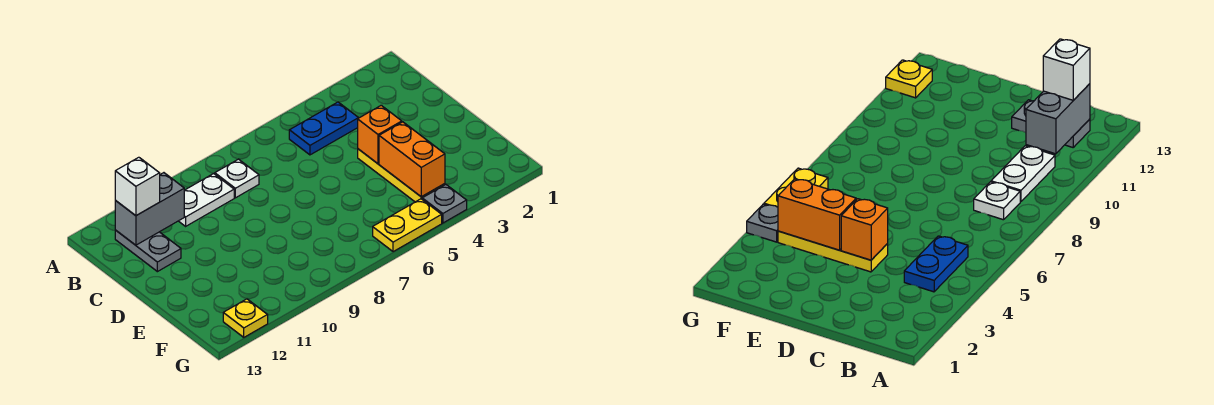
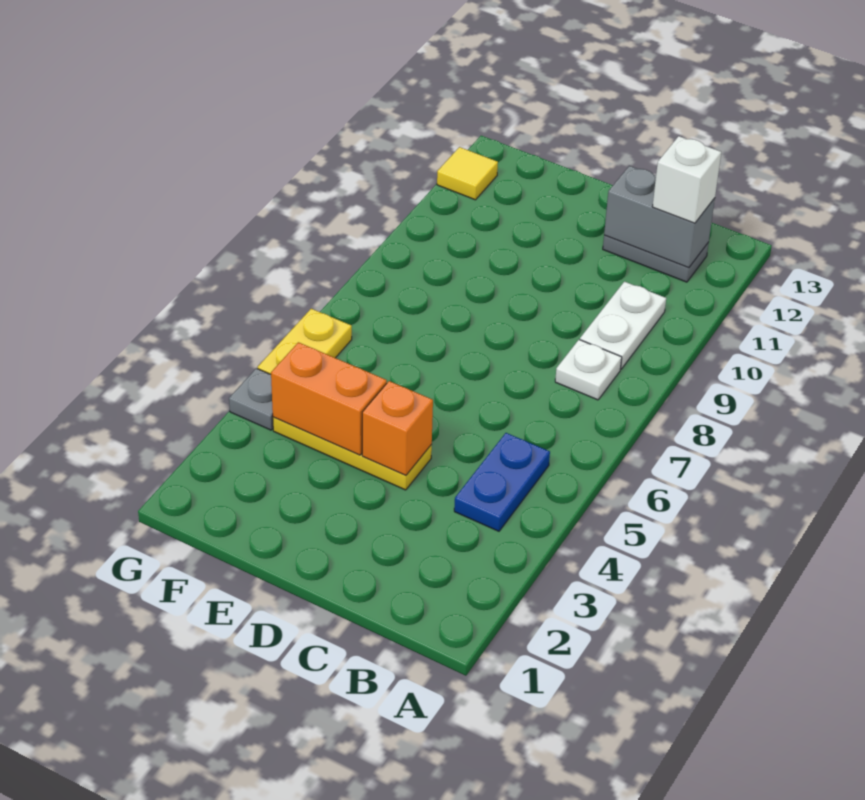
grey 1x2 brick [115,173,184,245] -> grey 1x2 brick turned to [604,166,715,268]
yellow 1x1 plate [223,299,268,337] -> yellow 1x1 tile [437,147,498,200]

